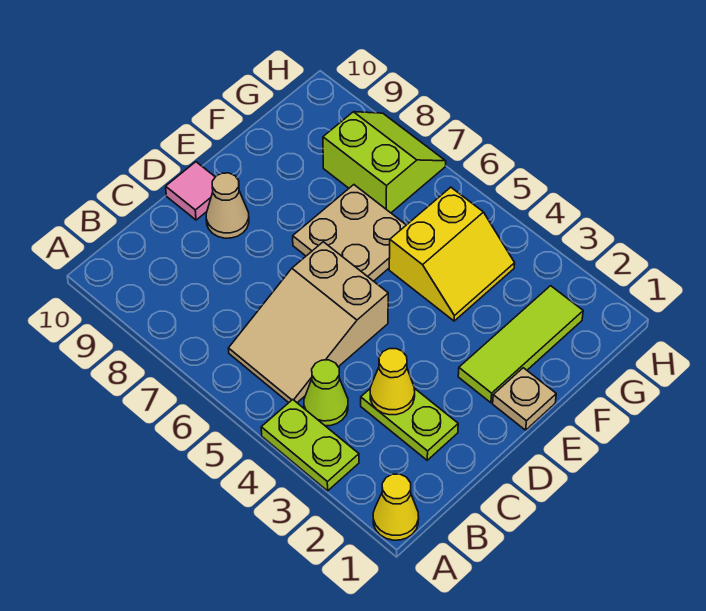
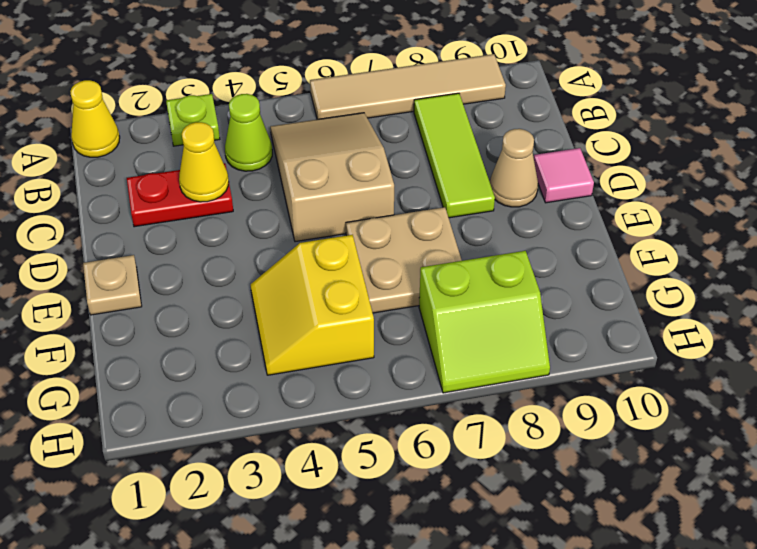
lime 1x2 plate [261,400,359,491] -> lime 1x1 plate [166,94,220,146]
none -> tan 1x4 tile [310,54,506,119]
lime 1x2 plate [361,388,458,460] -> red 1x2 plate [127,163,233,227]
lime 1x3 tile [458,286,583,403] -> lime 1x3 tile moved to [414,93,495,218]

